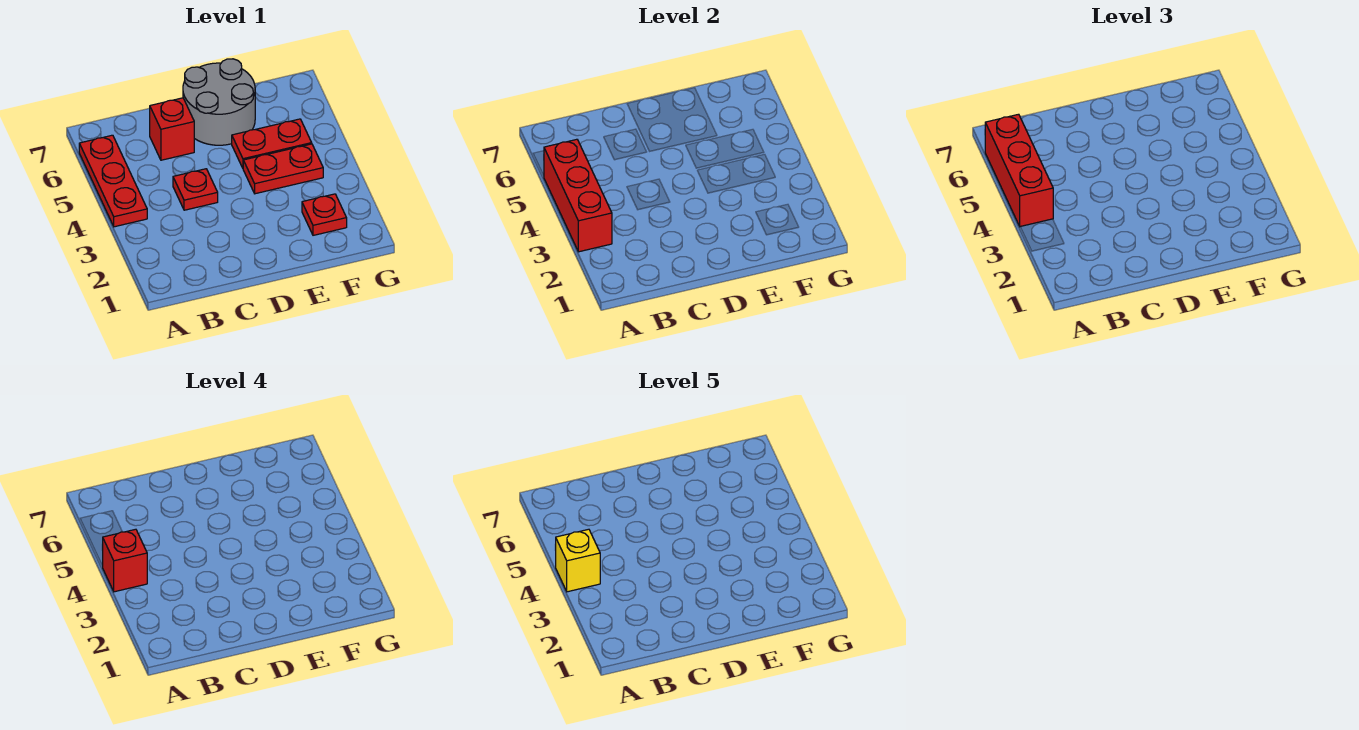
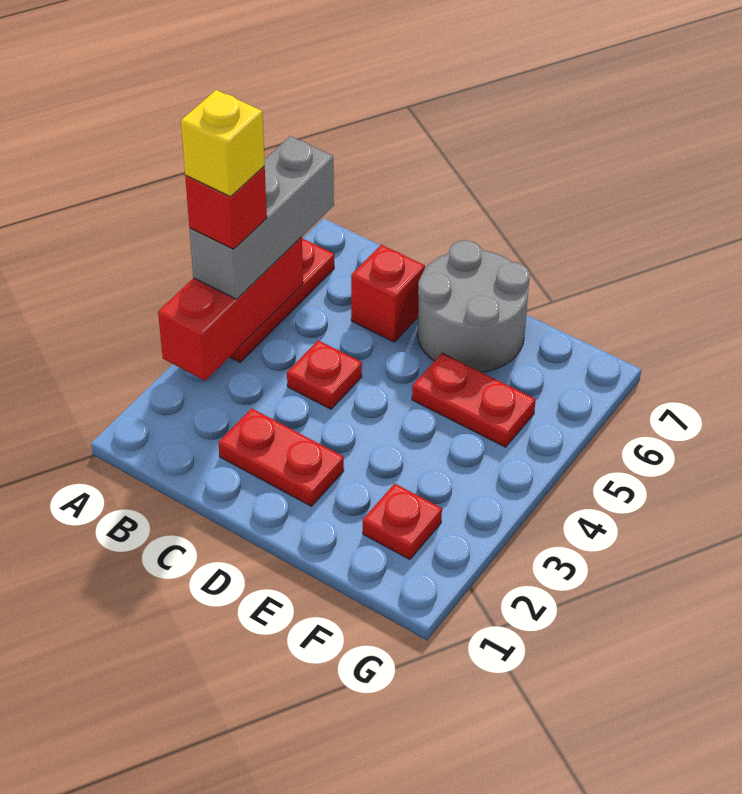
red 1x3 brick [985,114,1053,226] -> grey 1x3 brick [189,136,334,299]
red 1x2 plate [243,144,323,194] -> red 1x2 plate moved to [218,408,344,506]

